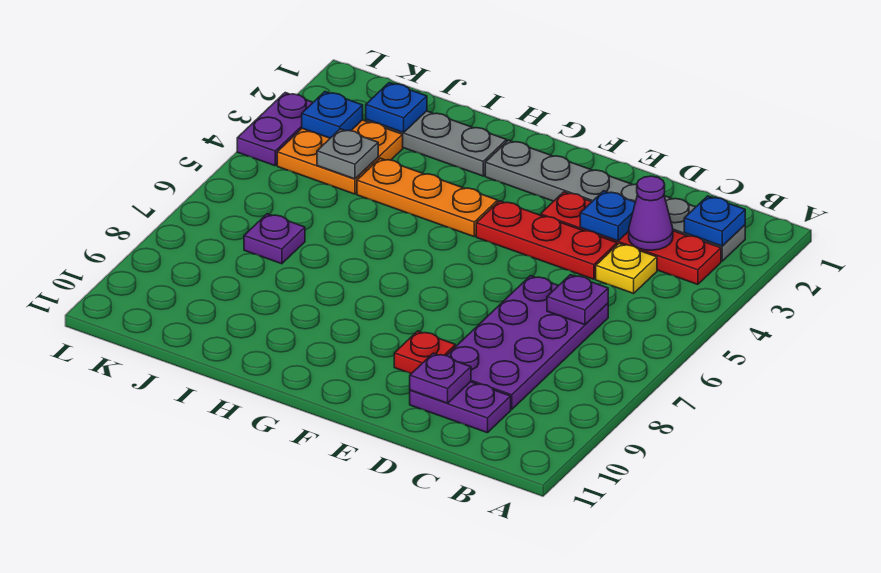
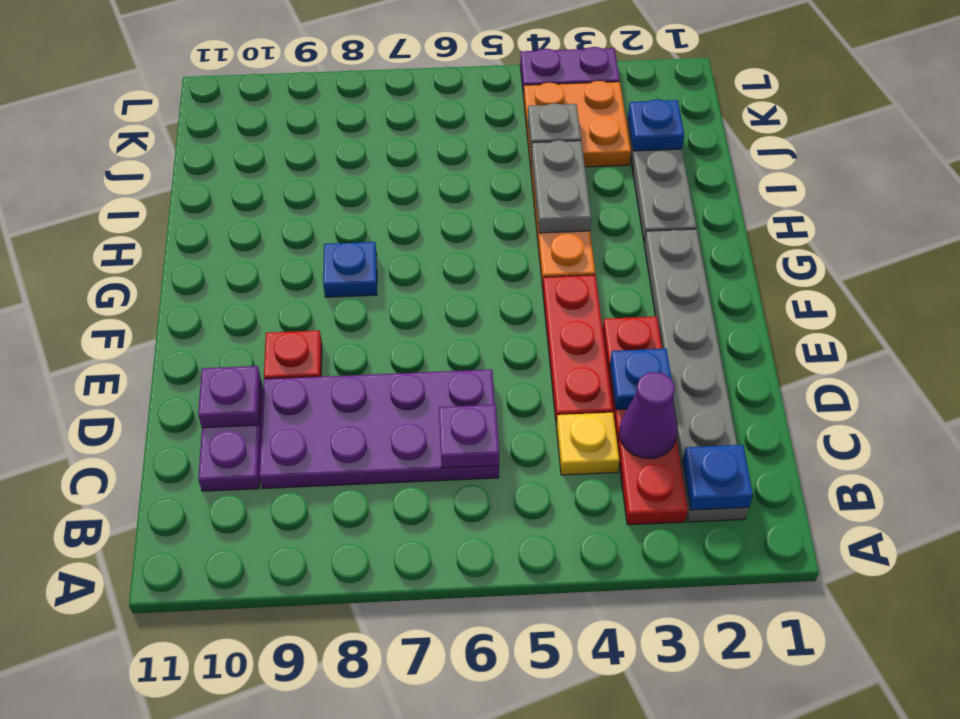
none -> grey 1x2 plate [531,140,591,233]
purple 1x1 plate [244,214,305,264] -> none
blue 1x1 plate [302,92,363,138] -> blue 1x1 plate moved to [323,242,377,297]

